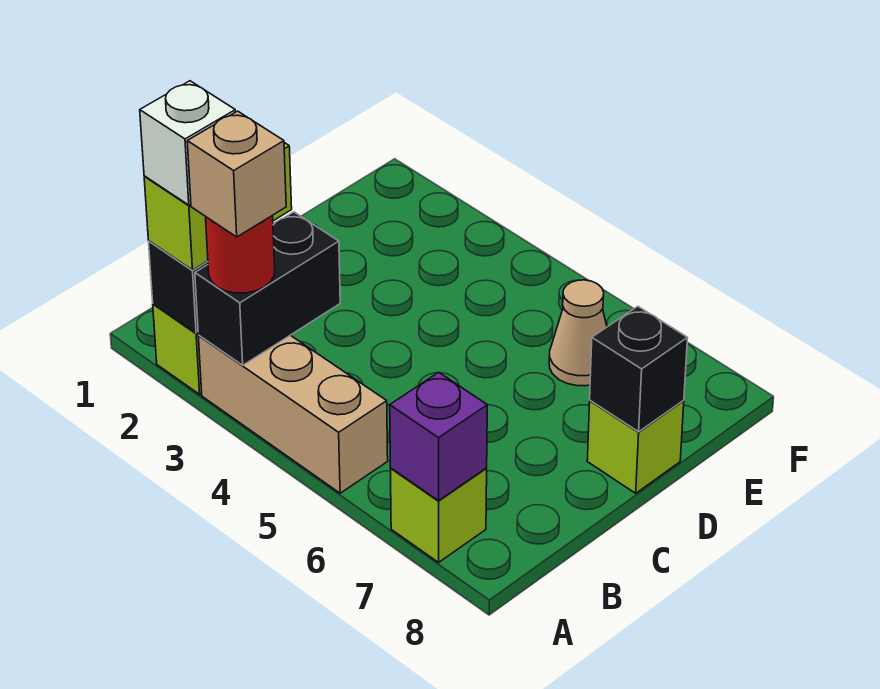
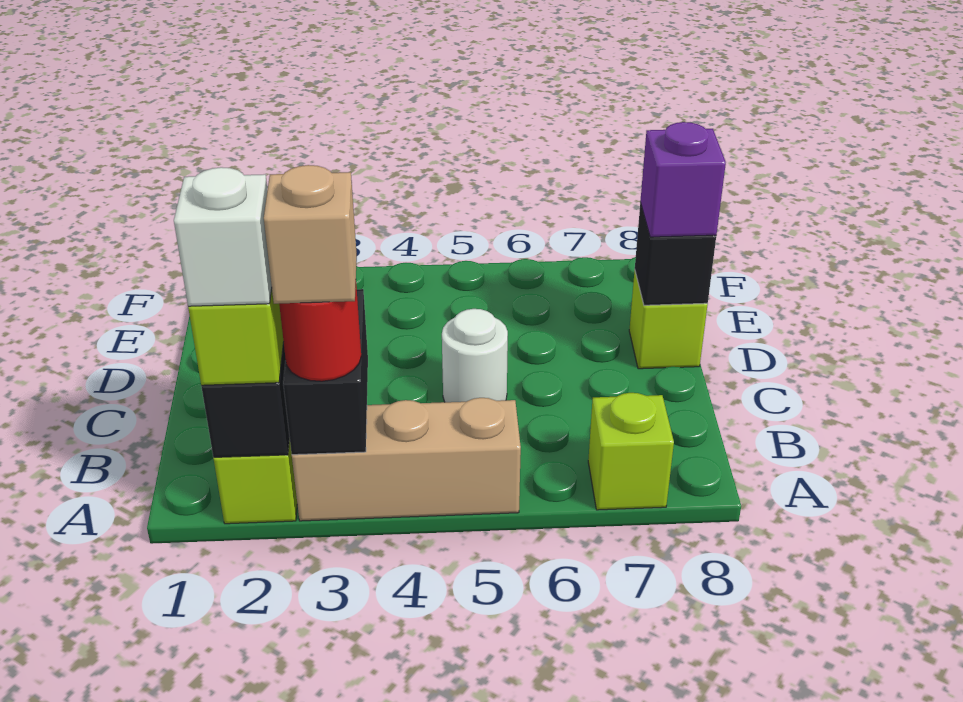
purple 1x1 brick [390,372,487,501] -> purple 1x1 brick moved to [640,122,726,237]
none -> white 1x1 round brick [442,309,508,402]
tan 1x1 cone [549,280,607,386] -> none

